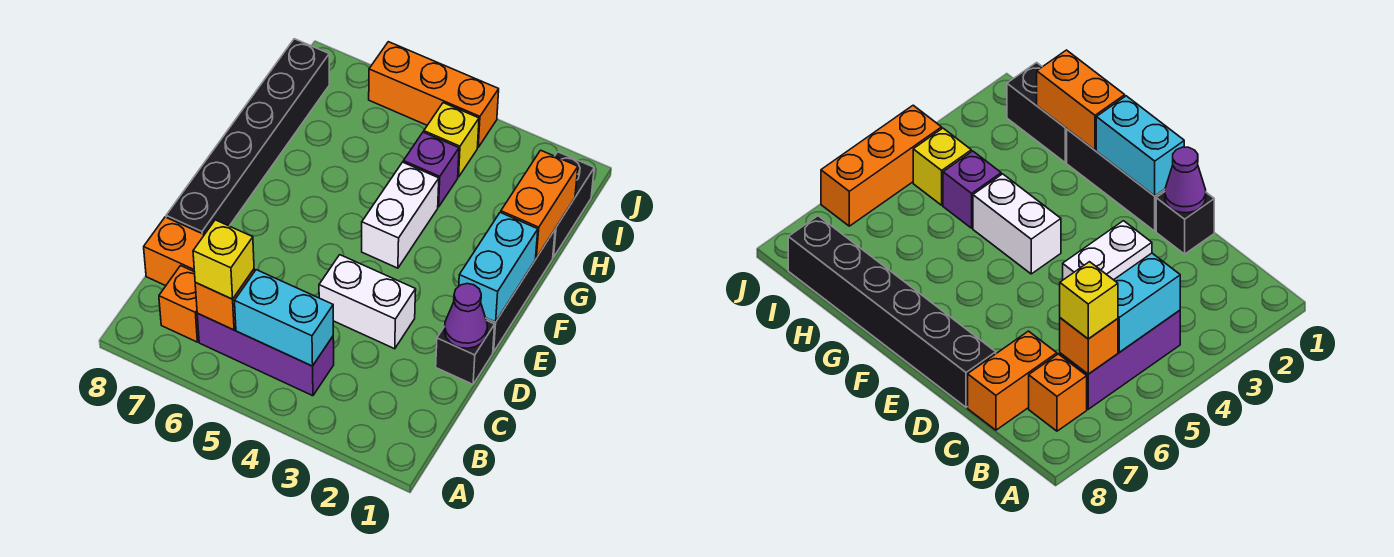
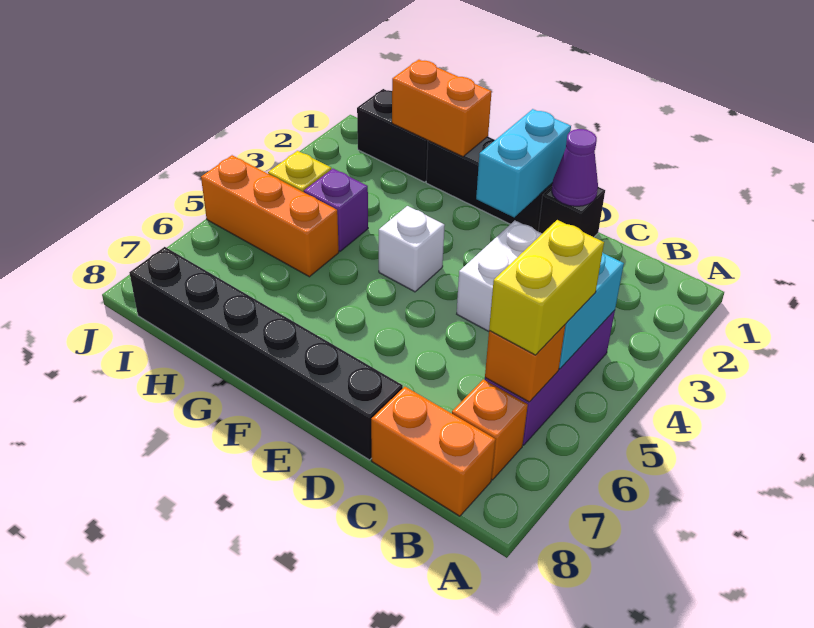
yellow 1x1 brick [193,220,254,299] -> yellow 1x2 brick [489,220,604,355]
orange 1x2 brick [144,217,204,286] -> orange 1x2 brick turned to [371,387,495,516]
cyan 1x2 brick [459,213,538,322] -> cyan 1x2 brick turned to [476,109,571,217]
white 1x2 brick [362,162,439,268] -> white 1x1 brick [379,206,445,292]
orange 1x3 brick [369,42,499,147] -> orange 1x3 brick turned to [201,155,339,277]

